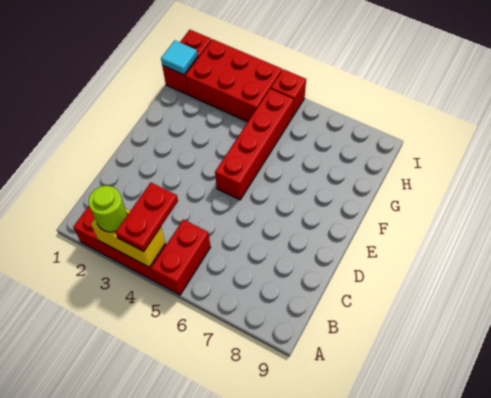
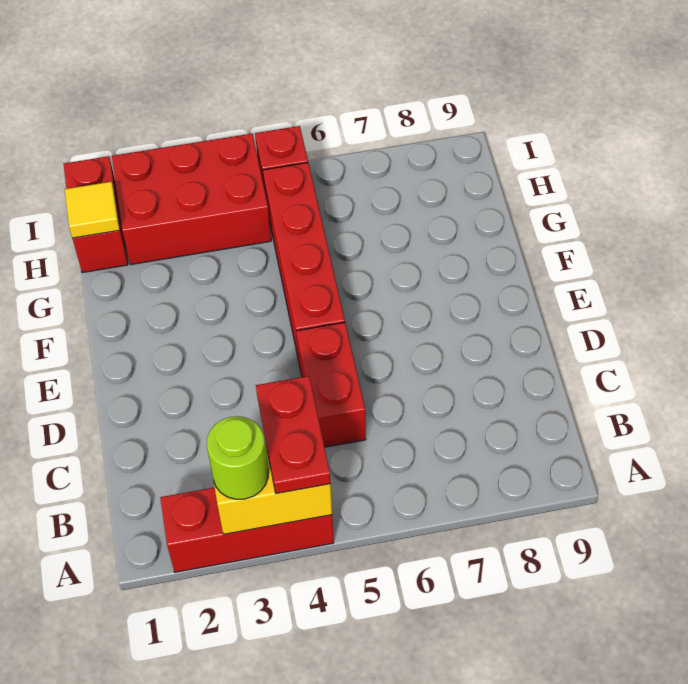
red 1x2 brick [151,219,210,295] -> red 1x2 brick moved to [296,323,366,447]
cyan 1x1 tile [161,41,198,75] -> yellow 1x1 tile [65,182,120,238]

